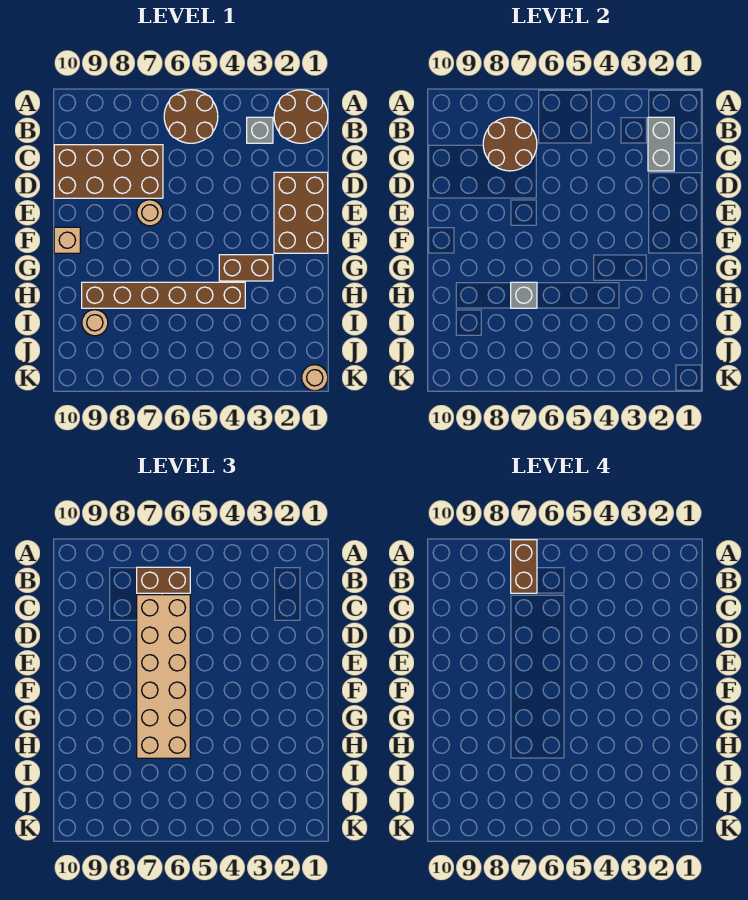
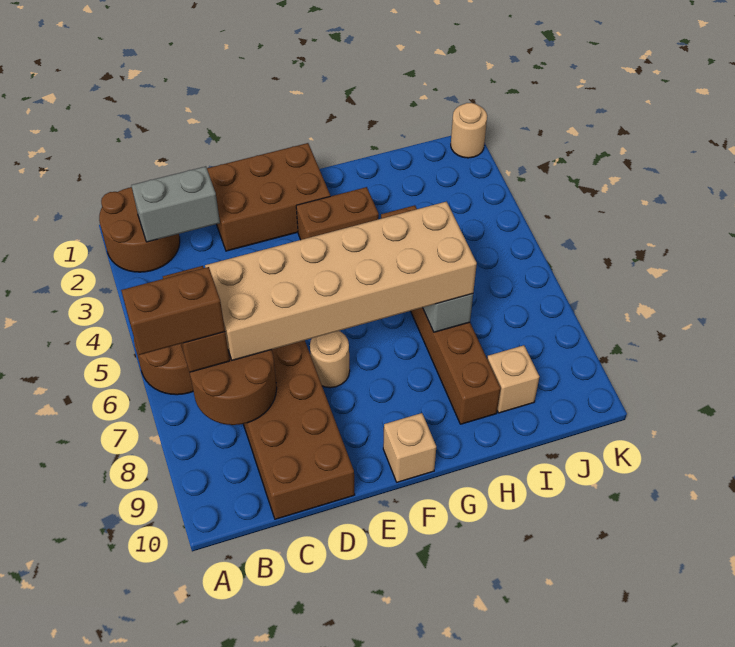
grey 1x1 brick [247,117,273,143] -> none
brown 1x2 brick [219,255,273,281] -> brown 1x2 brick turned to [296,187,379,240]
tan 1x1 round brick [82,310,108,336] -> tan 1x1 brick [487,345,539,413]

